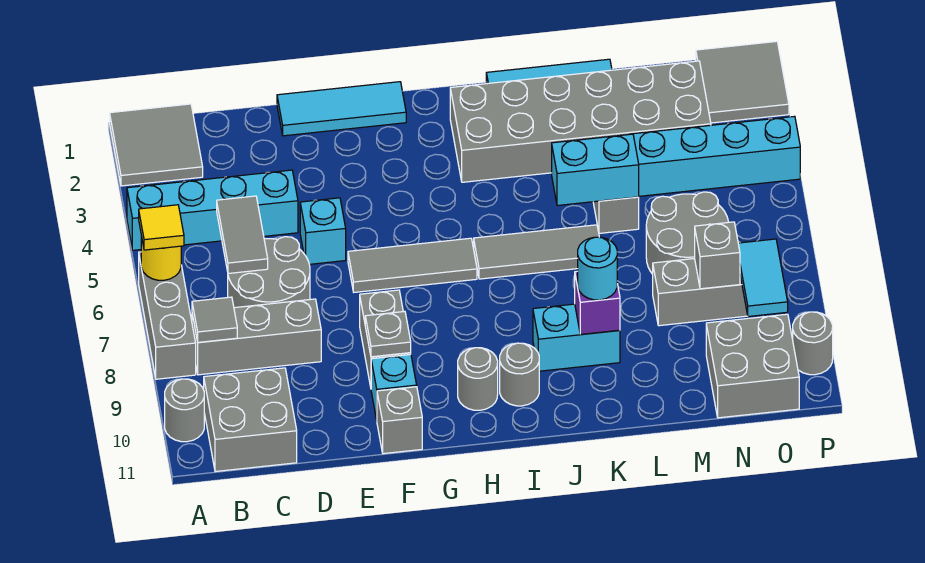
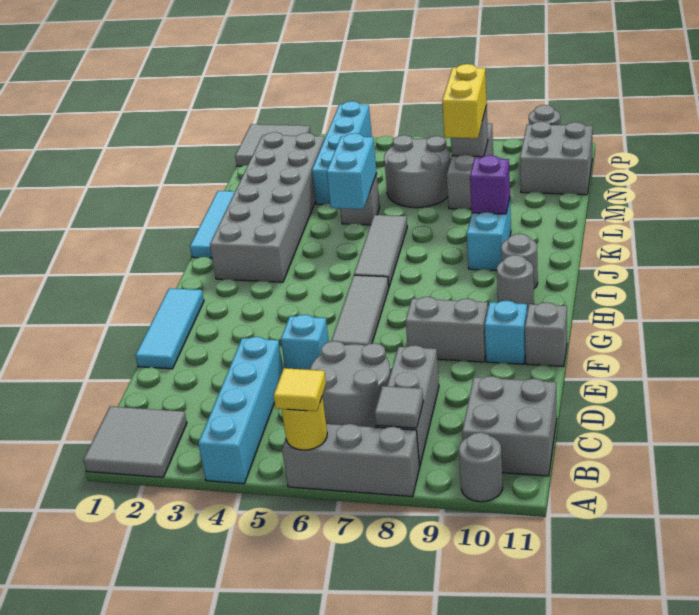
grey 1x2 tile [217,196,268,274] -> none
grey 1x1 plate [365,312,411,357] -> none
cyan 1x1 round brick [578,237,617,300] -> none
none -> yellow 1x2 brick [442,64,487,138]
cyan 1x2 tile [738,239,788,317] -> none

